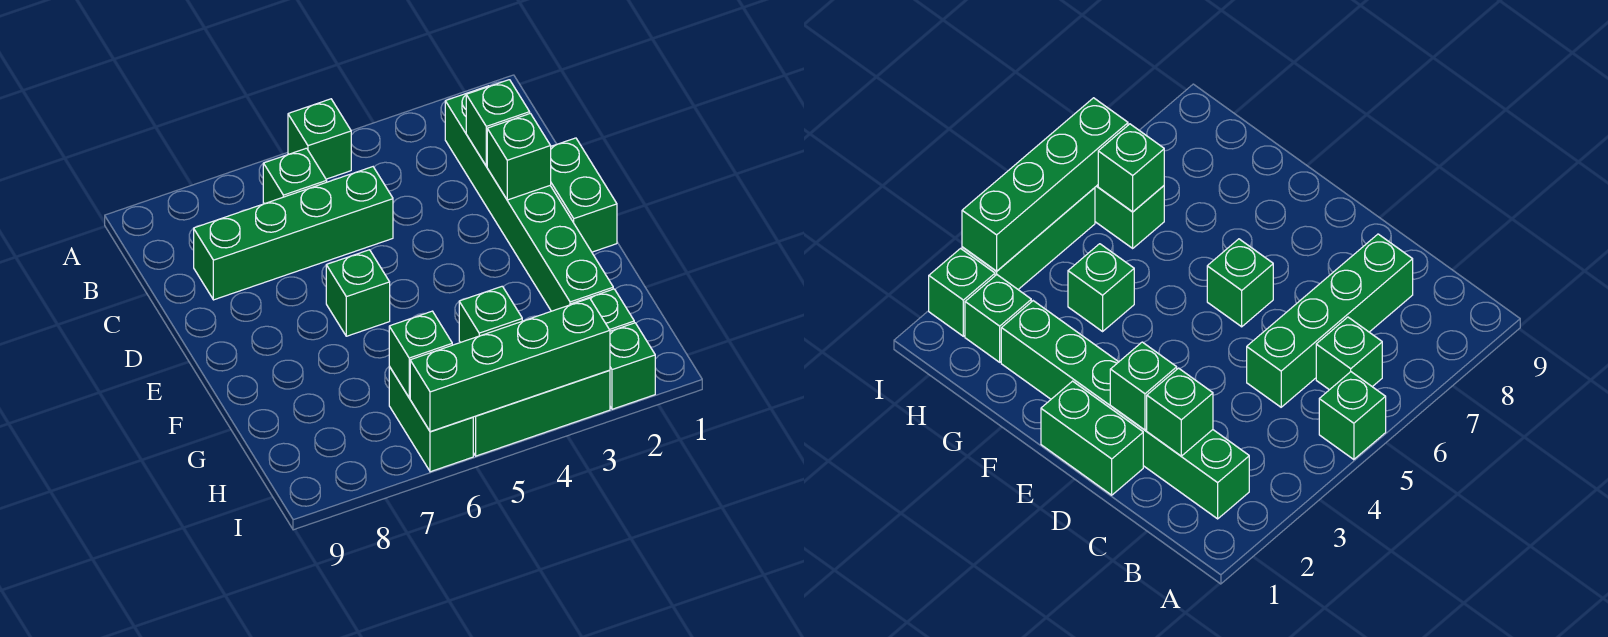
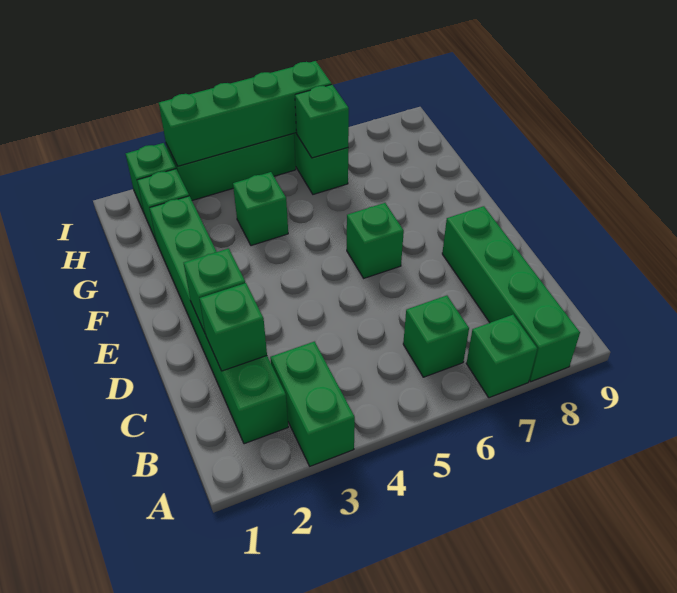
green 1x1 brick [288,99,351,179] -> green 1x1 brick moved to [466,315,537,398]
green 1x4 brick [194,167,393,300] -> green 1x4 brick turned to [442,206,580,381]
green 1x2 brick [550,138,617,252] -> green 1x2 brick moved to [270,342,355,466]

